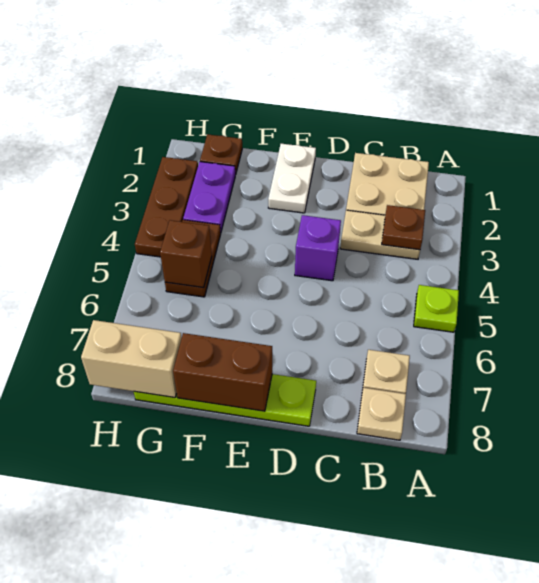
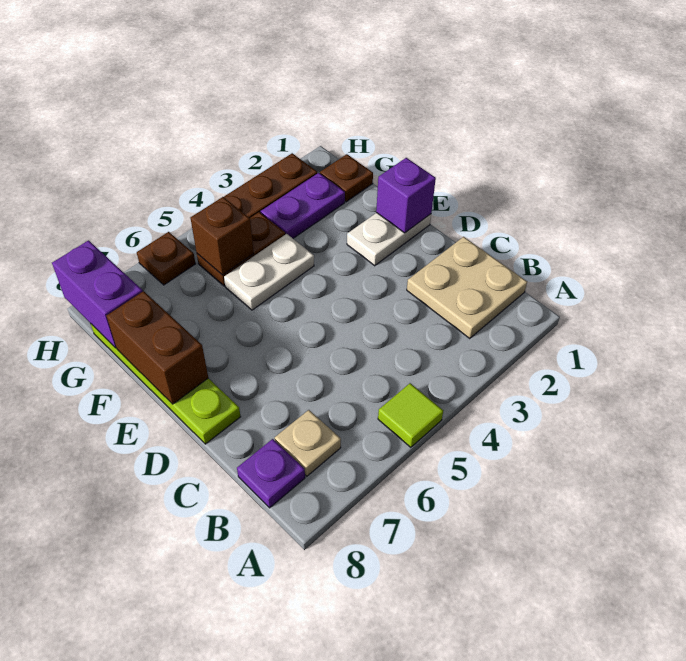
lime 1x1 plate [414,285,459,332] -> lime 1x1 tile [378,383,443,447]
tan 1x2 plate [340,210,420,259] -> none
brown 1x1 plate [382,205,425,250] -> brown 1x1 plate moved to [137,232,196,285]
tan 1x1 plate [357,388,406,440] -> purple 1x1 plate [237,439,305,508]
purple 1x1 brick [295,215,341,281] -> purple 1x1 brick moved to [376,158,436,233]
none -> white 1x2 plate [224,234,314,310]
tan 1x2 brick [81,320,182,398] -> purple 1x2 brick [52,240,143,348]

